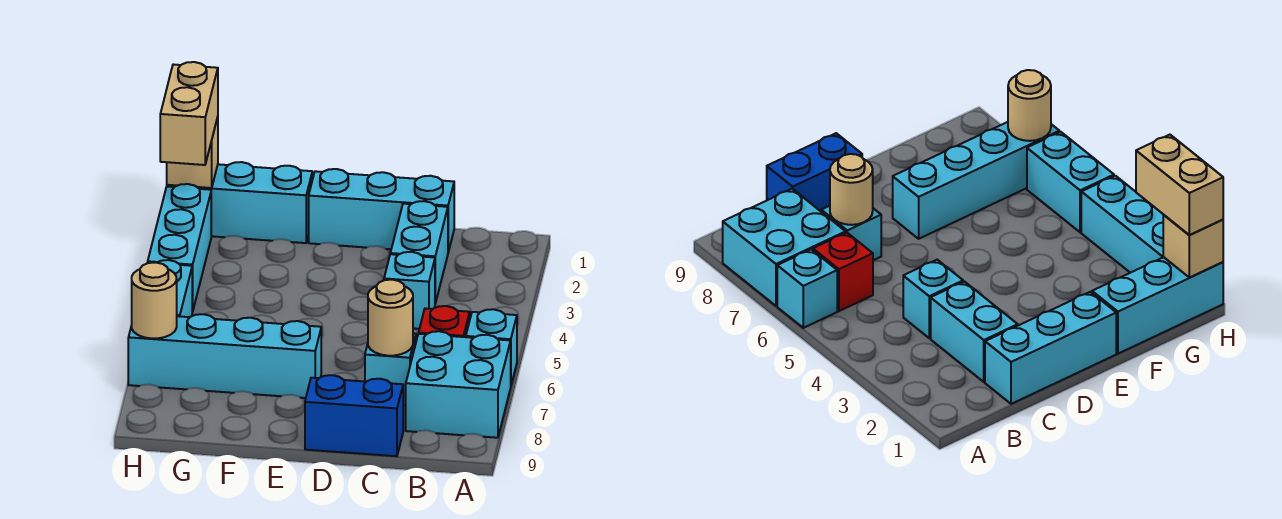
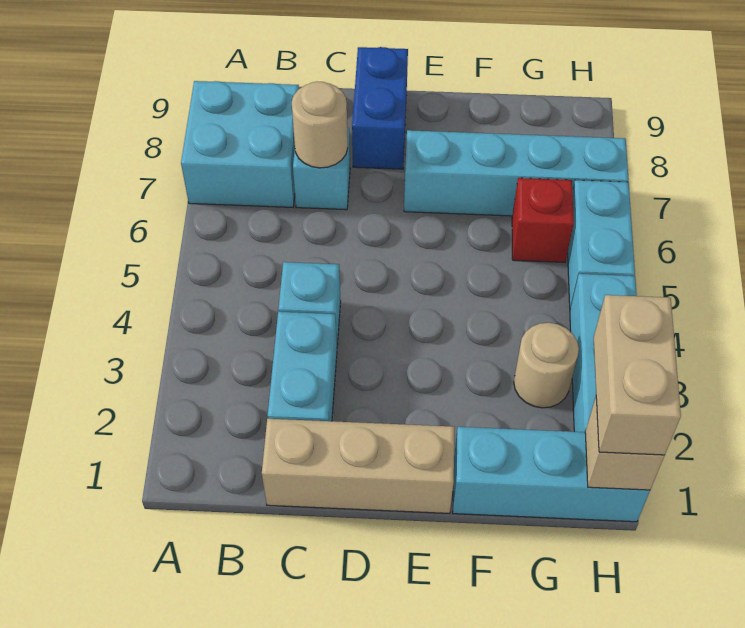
cyan 1x1 brick [466,309,517,385] -> none
red 1x1 brick [419,306,470,337] -> red 1x1 brick moved to [512,178,574,262]
cyan 1x3 brick [309,169,454,252] -> tan 1x3 brick [262,419,455,513]
blue 1x2 brick [305,375,403,456] -> blue 1x2 brick turned to [352,47,408,169]
tan 1x1 round brick [132,262,177,339] -> tan 1x1 round brick moved to [514,323,579,408]

